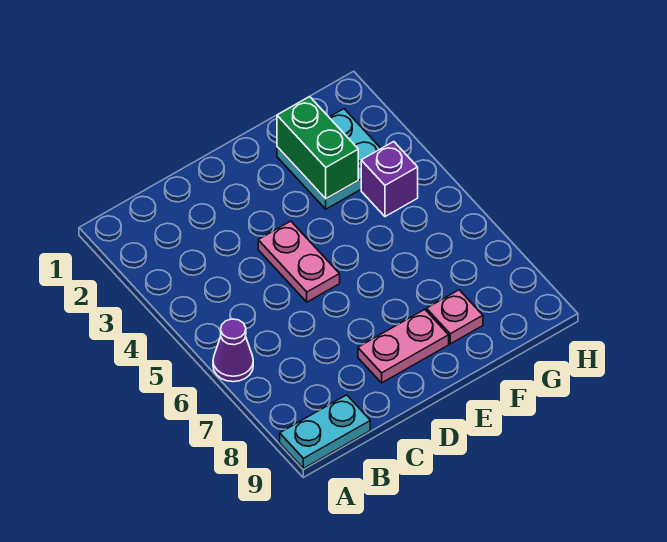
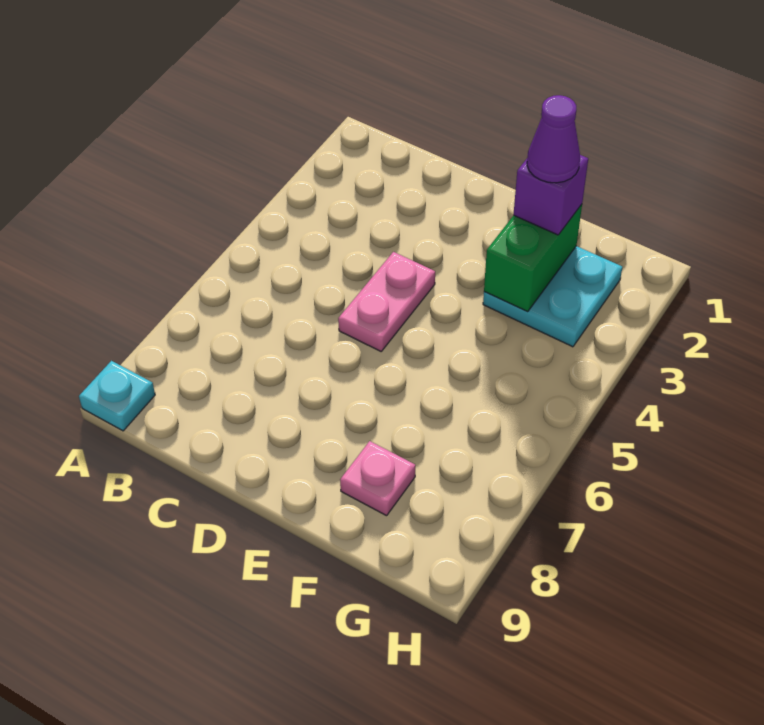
purple 1x1 cone [213,319,253,382] -> purple 1x1 cone moved to [527,95,580,183]
cyan 1x2 plate [280,395,370,469] -> cyan 1x1 plate [79,361,155,431]
pink 1x2 plate [358,309,449,383] -> none
purple 1x1 brick [361,142,418,217] -> purple 1x1 brick moved to [513,155,588,235]

